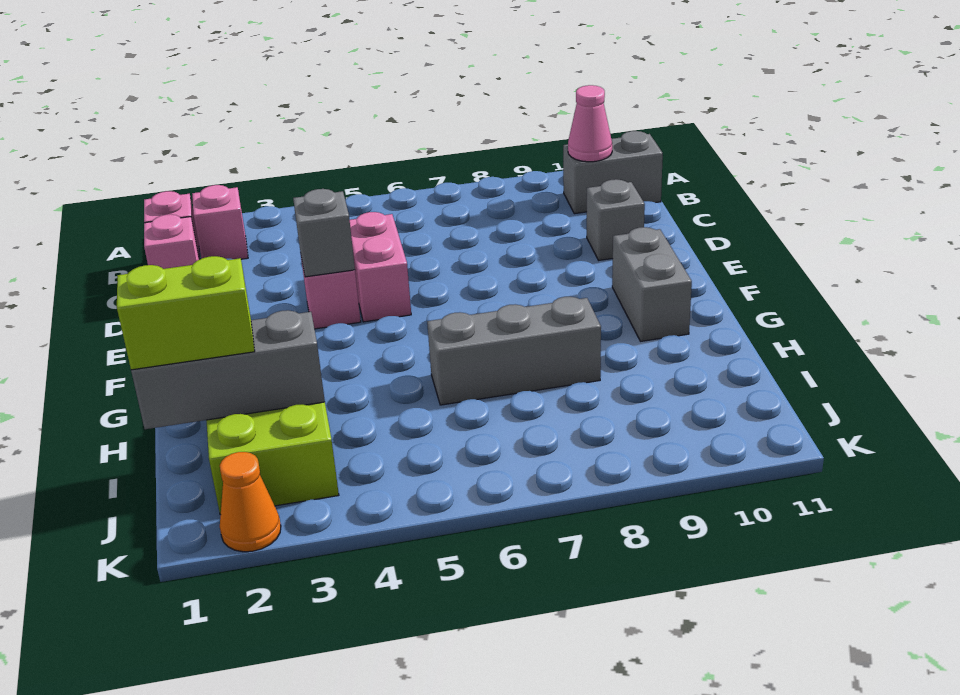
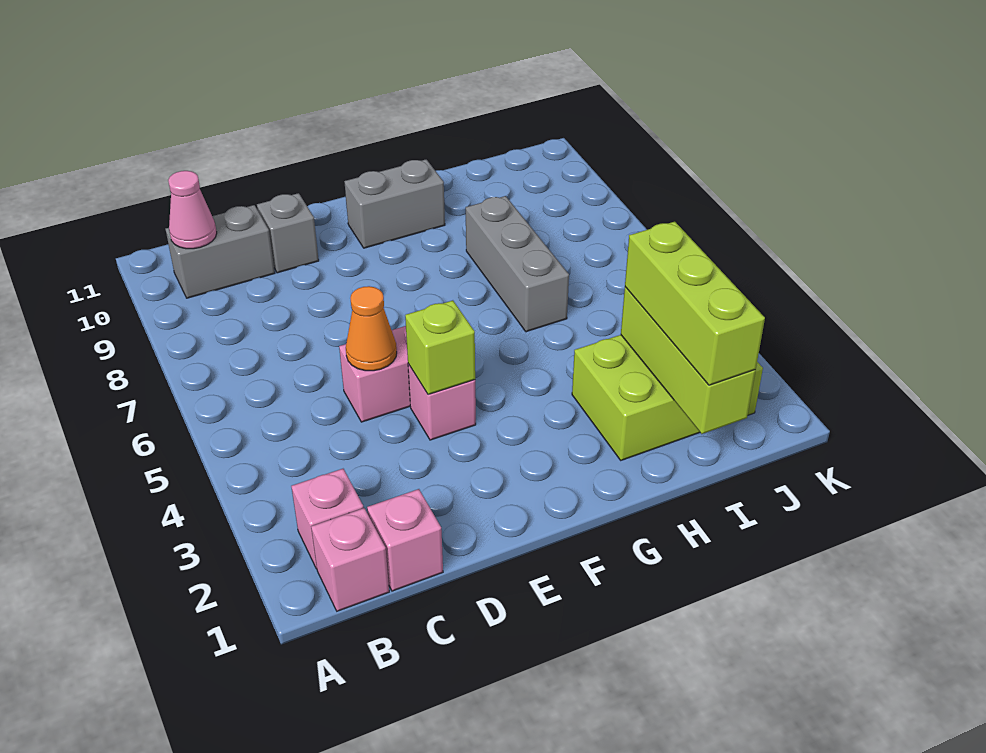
grey 1x2 brick [563,131,663,214] -> grey 1x2 brick turned to [166,205,275,298]
grey 1x1 brick [293,189,355,277] -> lime 1x1 brick [405,300,475,395]
grey 1x3 brick [131,310,325,429] -> lime 1x3 brick [621,287,756,434]
lime 1x2 brick [117,256,255,370] -> lime 1x3 brick [625,222,765,385]
orange 1x1 cone [220,452,281,552] -> orange 1x1 cone moved to [346,286,397,371]

